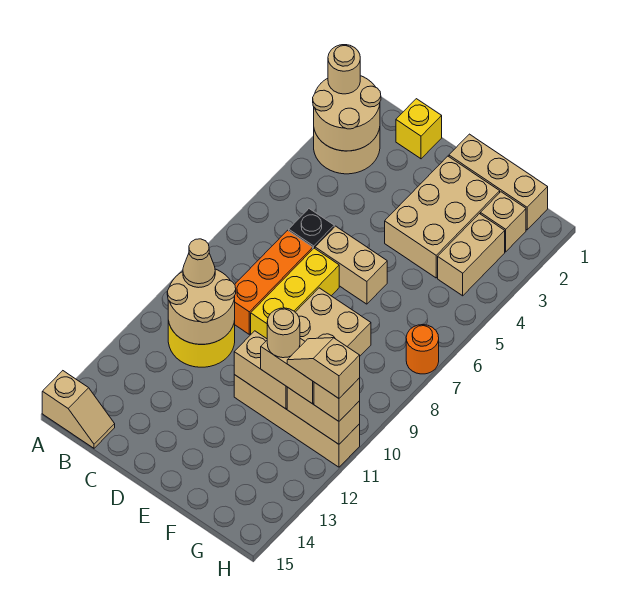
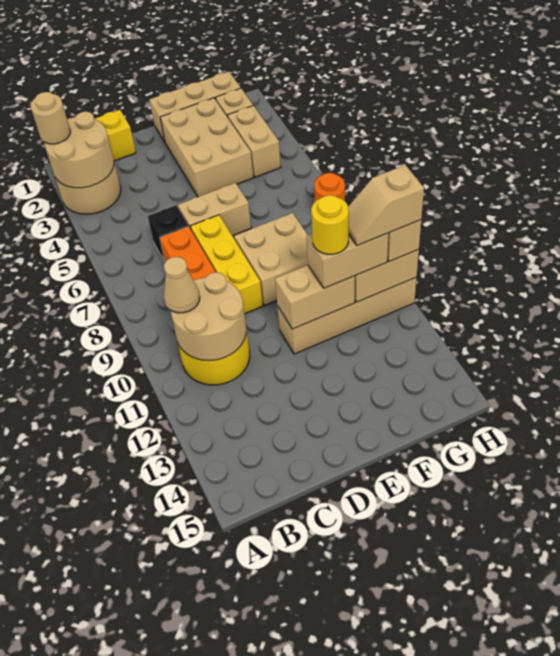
tan 1x2 slope [42,371,115,448] -> none
tan 1x1 round brick [267,308,300,358] -> yellow 1x1 round brick [311,195,349,254]

